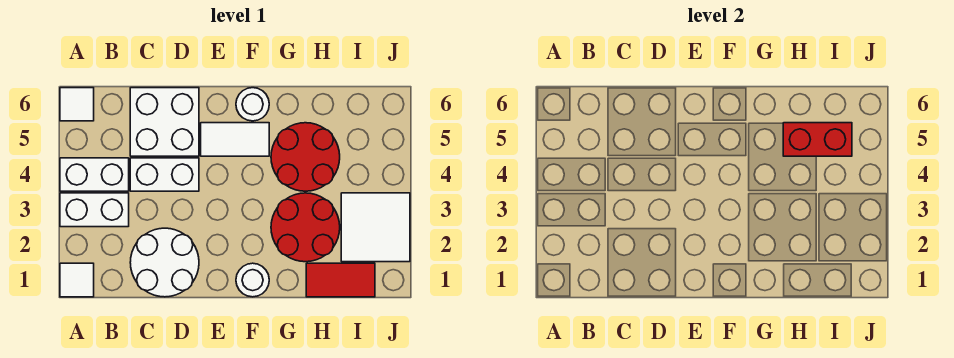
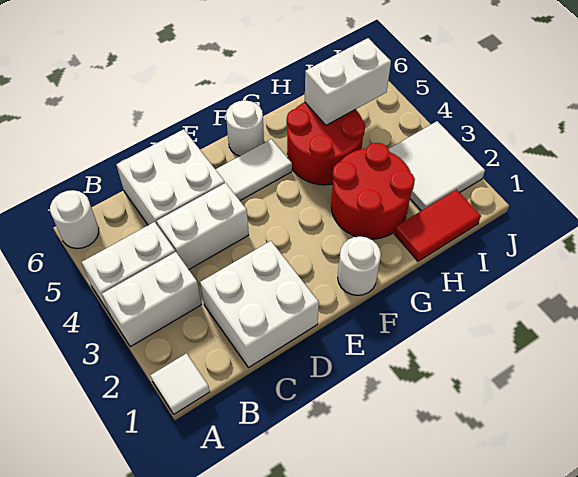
white 1x1 tile [60,88,94,121] -> white 1x1 round brick [50,190,99,248]
white 2x2 round brick [130,228,199,297] -> white 2x2 brick [200,241,319,368]
red 1x2 brick [783,123,852,156] -> white 1x2 brick [305,38,391,125]

